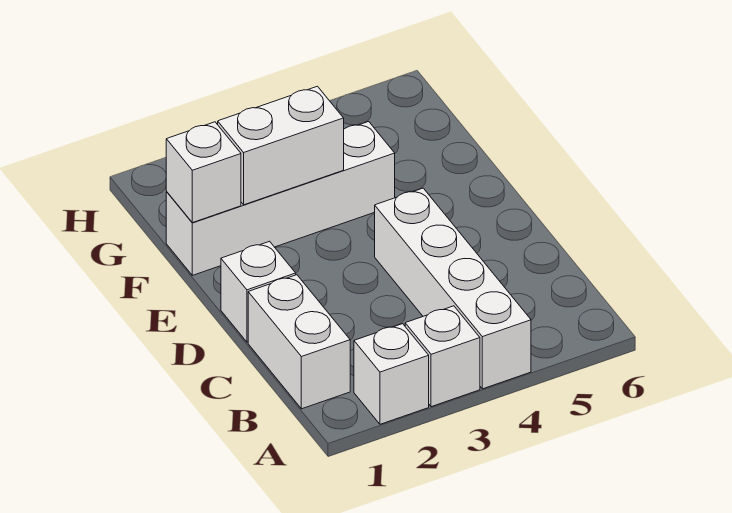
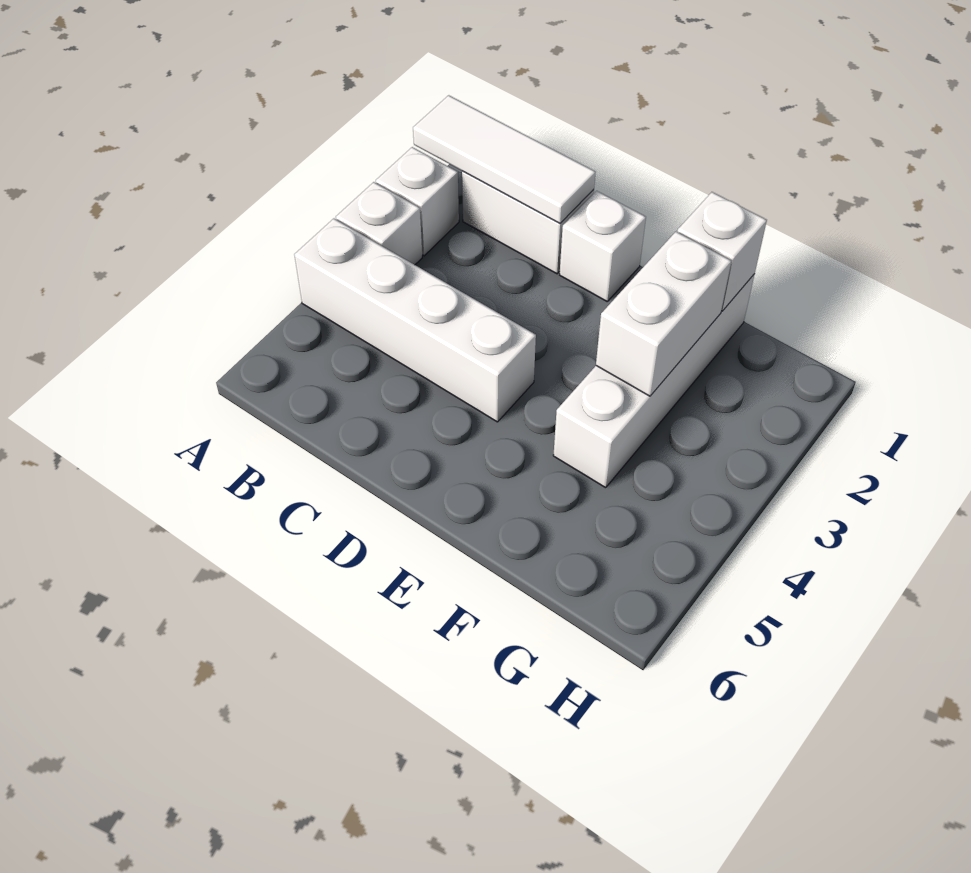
none -> white 1x3 tile [413,95,596,223]

